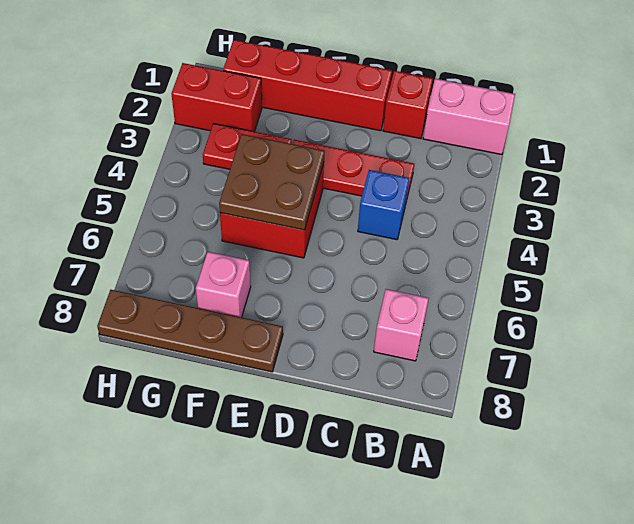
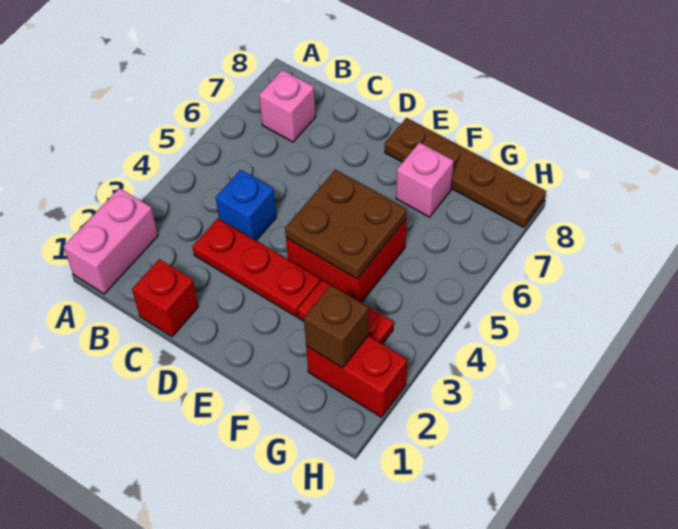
pink 1x2 brick [423,79,515,155] -> pink 1x2 brick turned to [64,188,158,294]
red 1x4 brick [223,40,392,131] -> none
none -> brown 1x1 brick [304,285,368,368]

